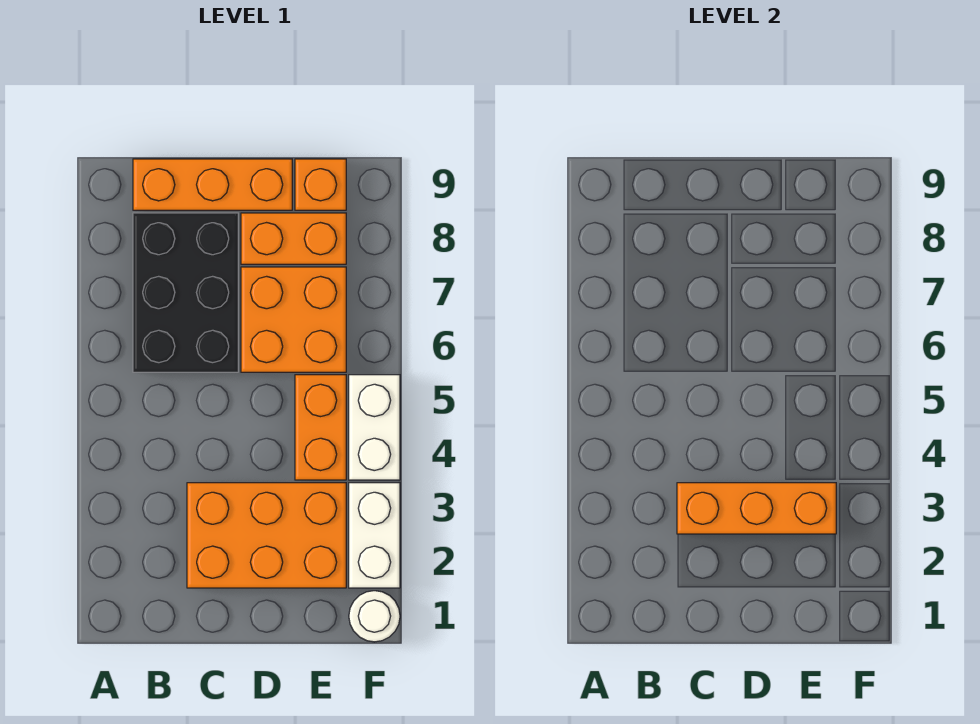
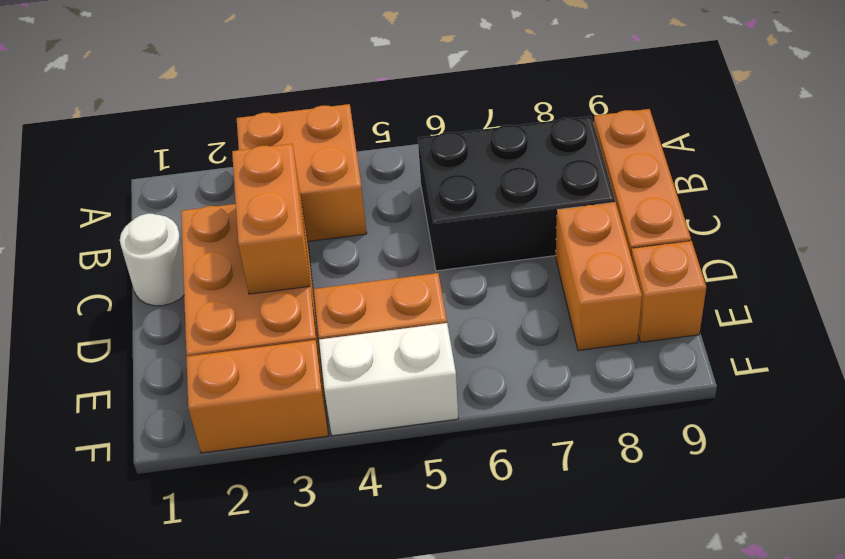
orange 1x3 brick [677,483,836,534] -> orange 1x2 brick [232,144,310,294]
orange 2x2 brick [241,267,346,372] -> orange 2x2 brick moved to [237,104,367,241]
white 1x1 round brick [349,591,400,642] -> white 1x1 round brick moved to [120,214,184,306]
white 1x2 brick [349,483,400,588] -> orange 1x2 brick [186,340,328,453]

